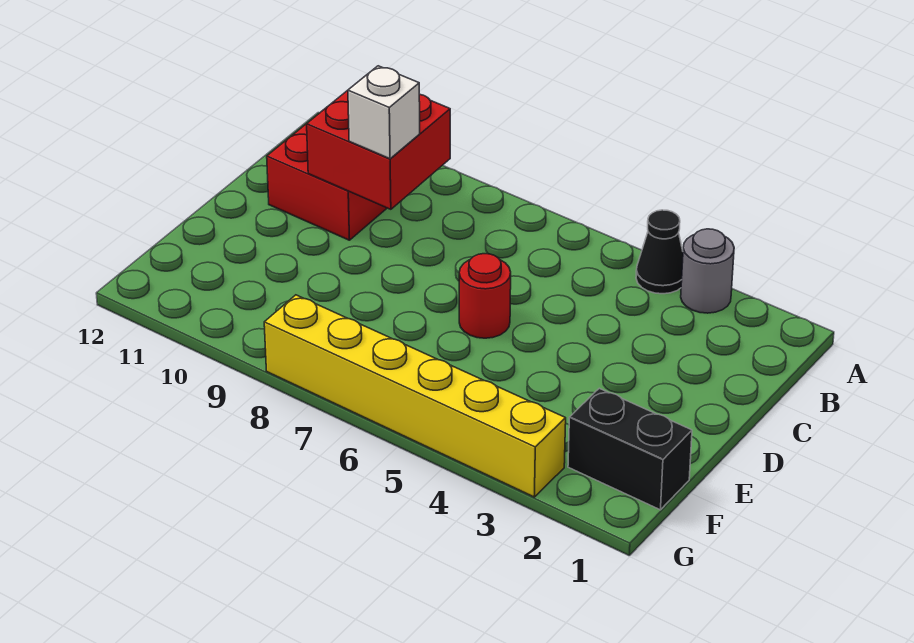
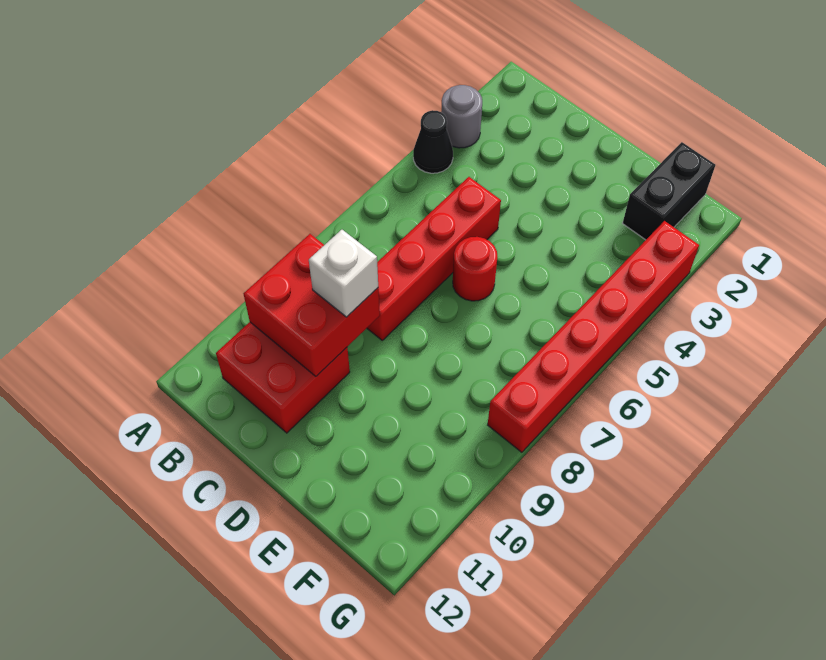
none -> red 1x4 brick [367,177,501,340]
yellow 1x6 brick [264,295,566,497] -> red 1x6 brick [488,221,699,452]

